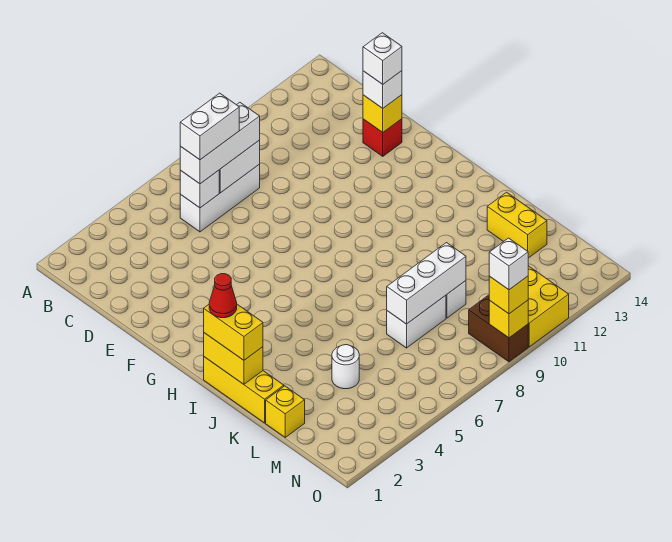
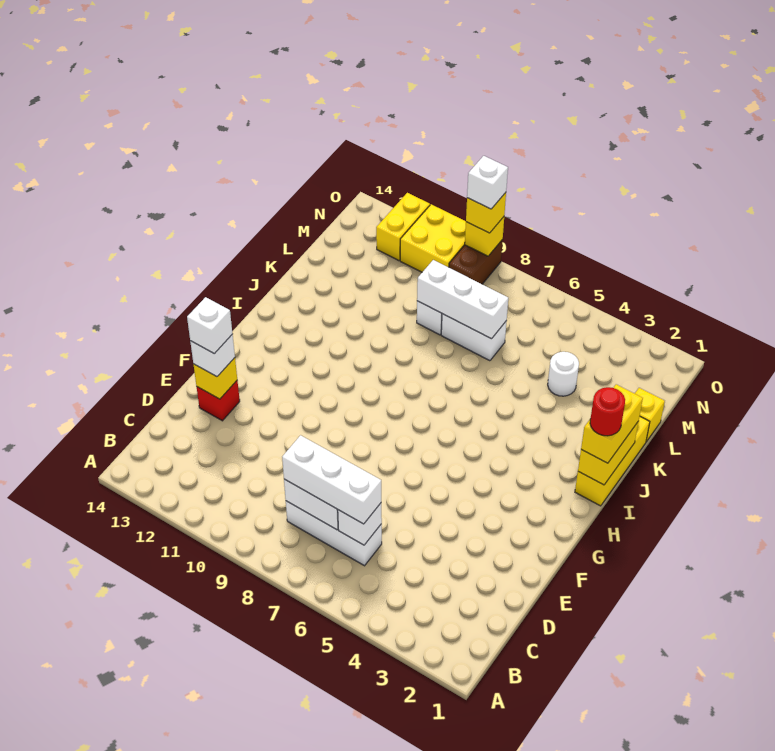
white 1x2 brick [180,93,239,160] -> none
red 1x1 cone [209,274,237,318] -> red 1x1 round brick [590,387,625,436]
yellow 1x2 brick [487,192,547,258] -> yellow 1x2 brick moved to [376,193,430,261]

